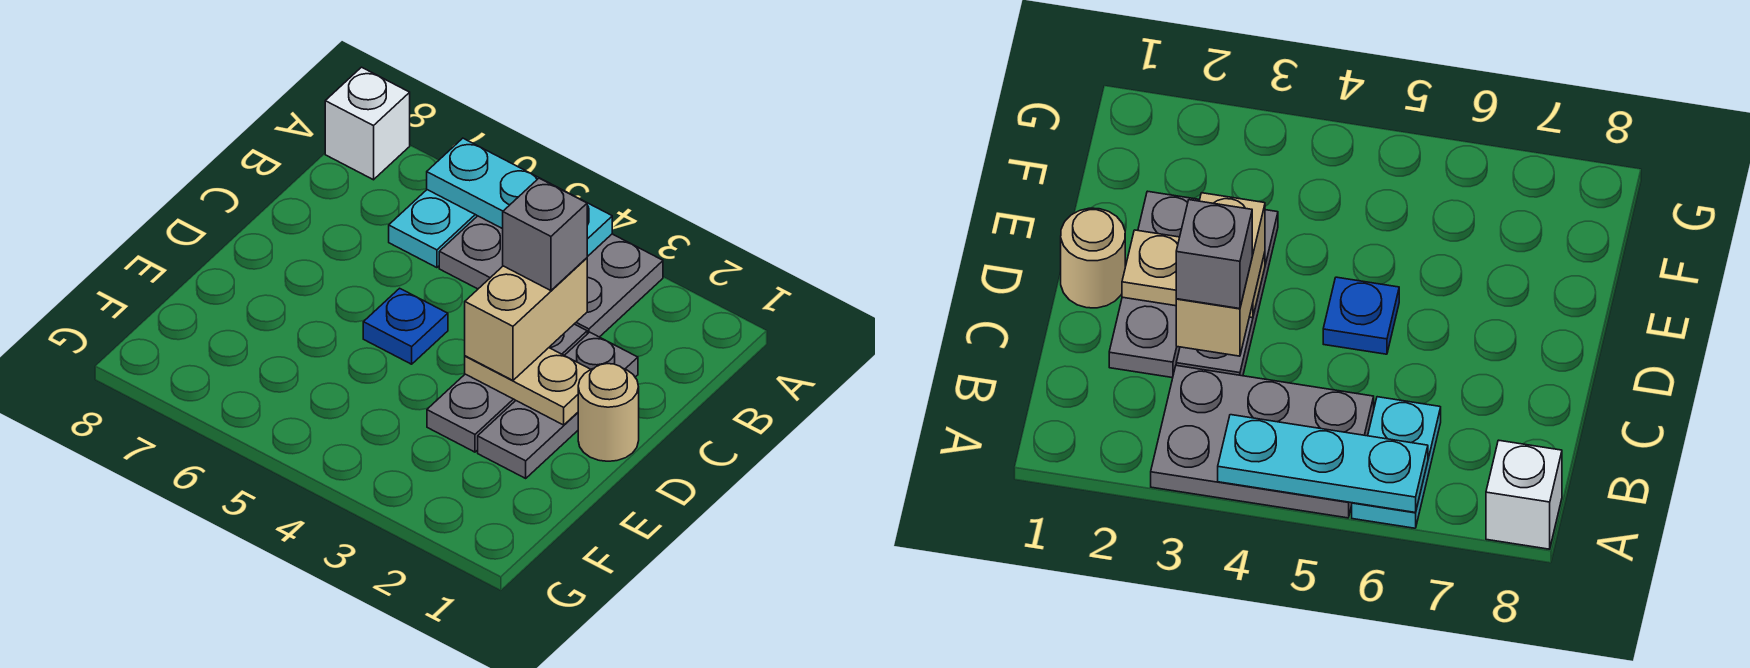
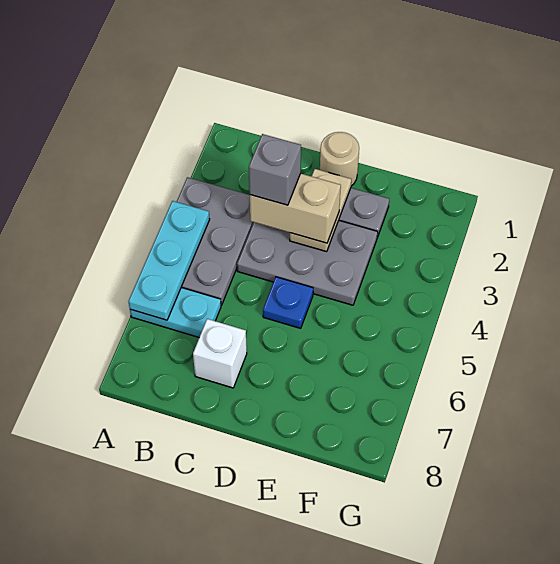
white 1x1 brick [325,67,410,180] -> white 1x1 brick moved to [193,319,247,388]
grey 1x3 plate [427,324,587,452] -> grey 2x3 plate [237,220,378,305]

